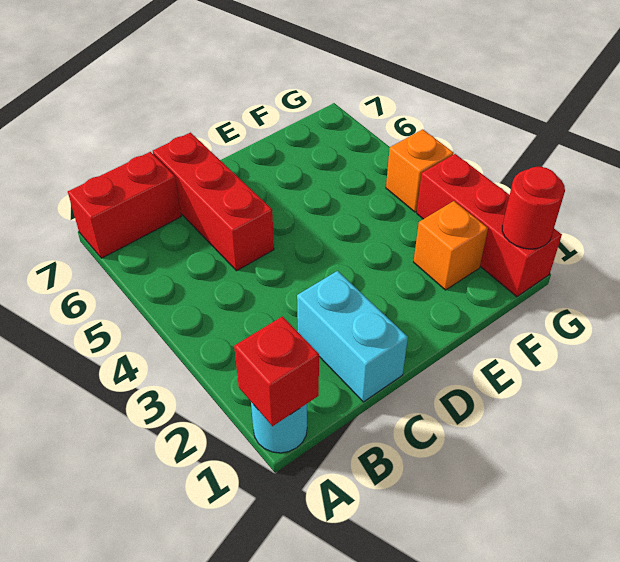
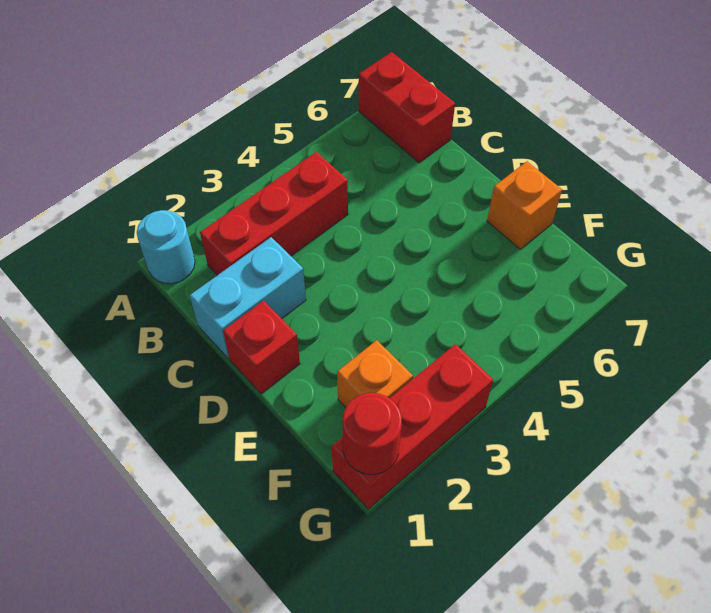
red 1x1 brick [234,316,319,426] -> red 1x1 brick moved to [223,301,300,394]
red 1x3 brick [153,133,274,271] -> red 1x3 brick moved to [200,152,348,275]
orange 1x1 brick [386,129,453,212] -> orange 1x1 brick moved to [487,161,562,249]

